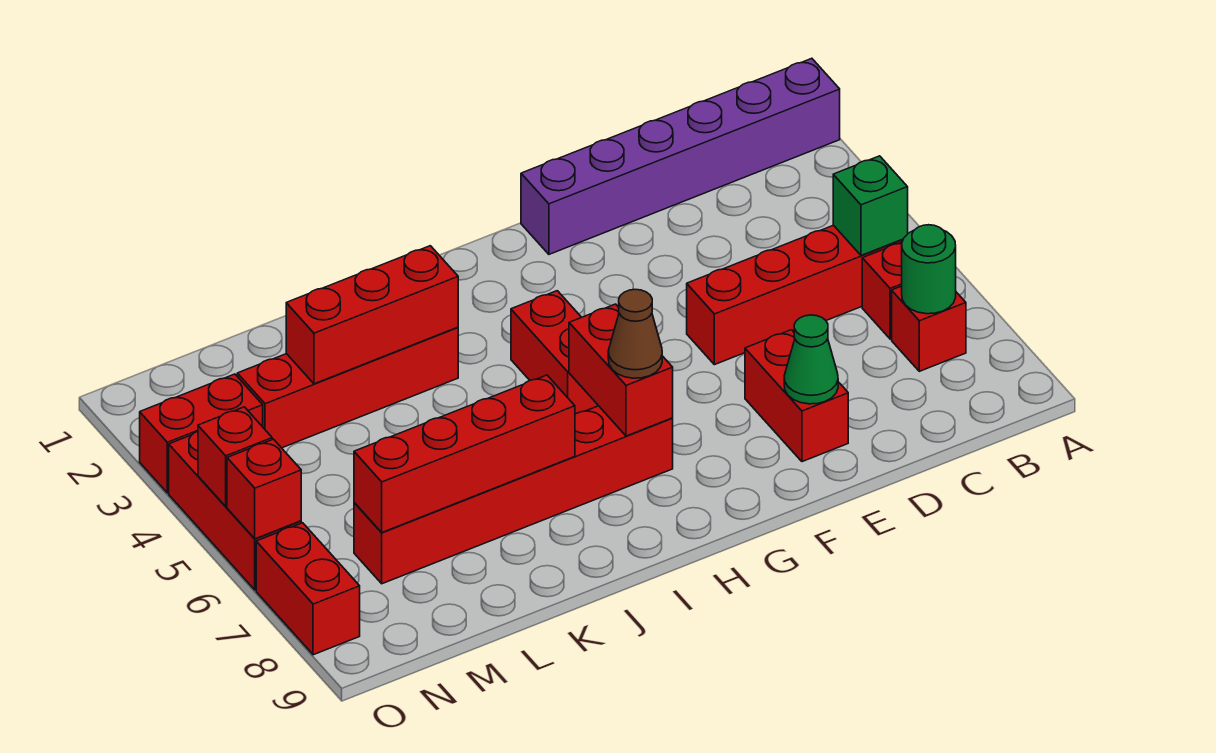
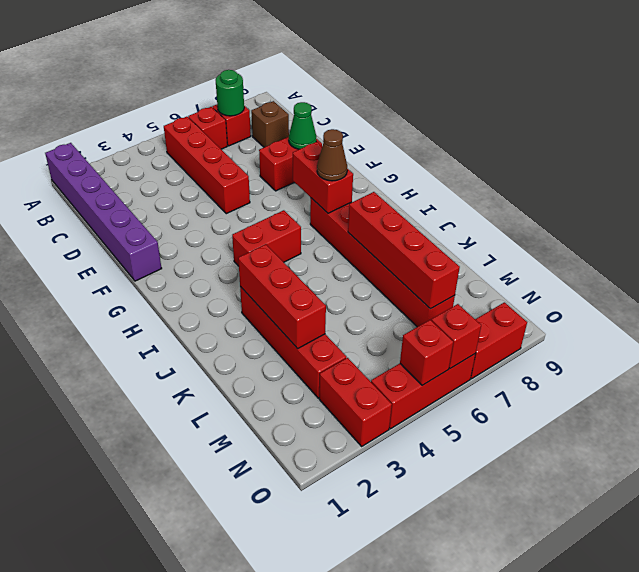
green 1x1 brick [833,156,908,255] -> none
none -> brown 1x1 brick [251,101,289,147]
red 1x2 brick [569,304,673,436] -> red 1x2 brick turned to [293,142,353,213]

